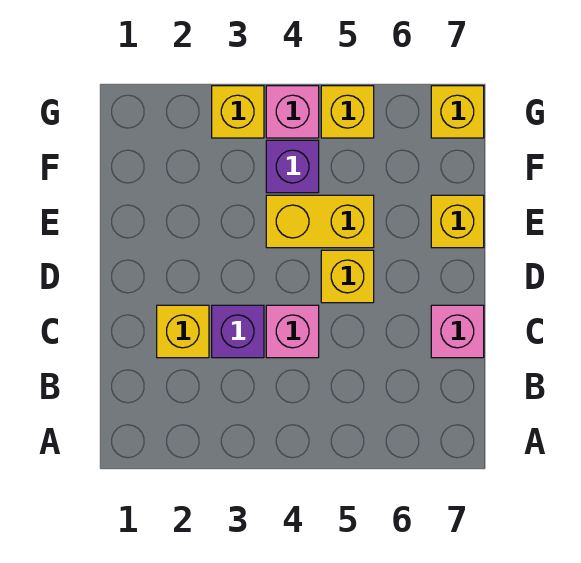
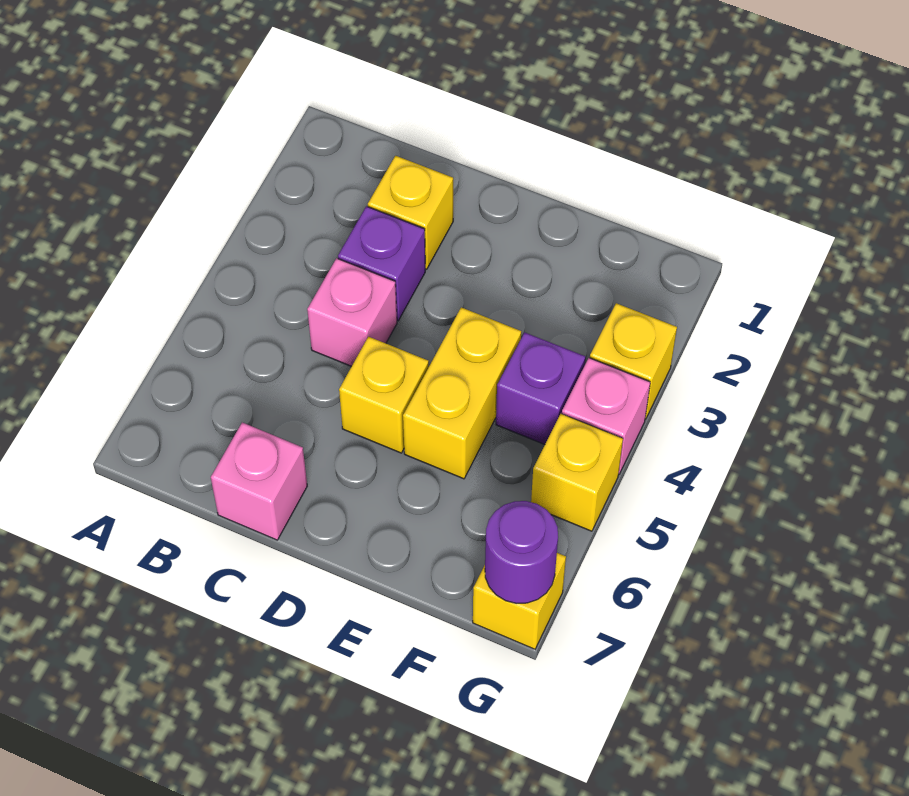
yellow 1x1 brick [431,195,484,248] -> none
none -> purple 1x1 round brick [485,501,558,604]

